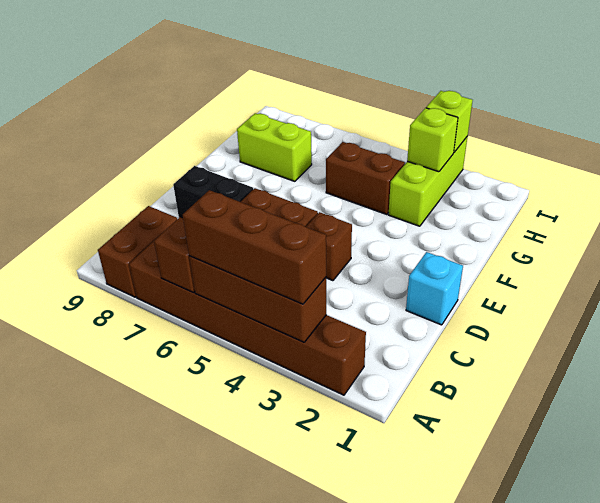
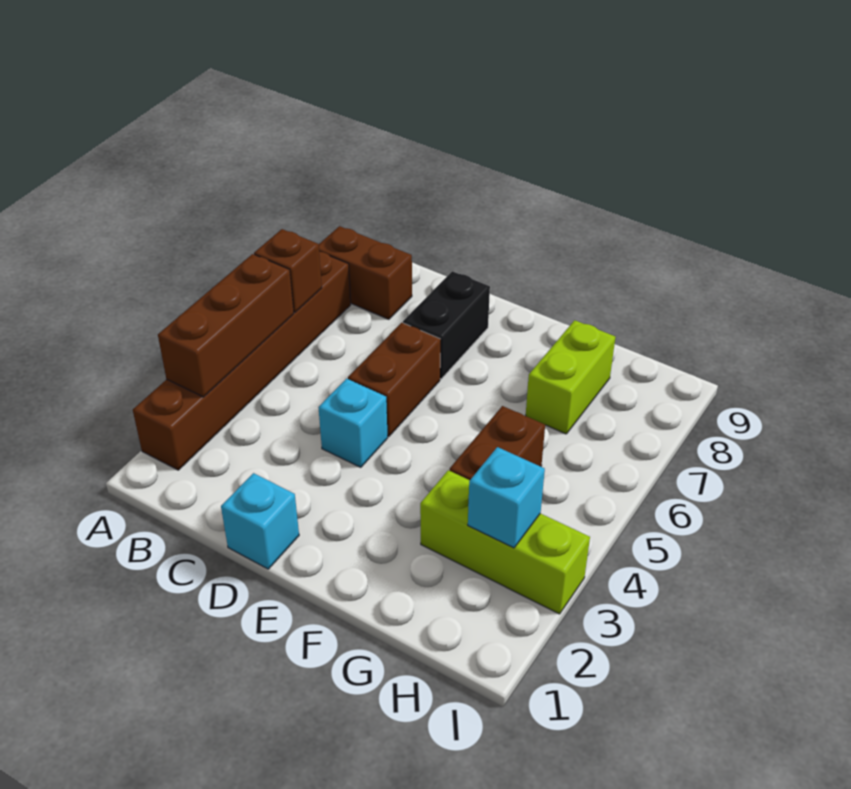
brown 1x3 brick [183,190,326,304] -> none
brown 1x1 brick [306,212,352,281] -> cyan 1x1 brick [318,379,388,467]
lime 1x1 brick [407,108,458,172] -> cyan 1x1 brick [468,447,545,548]
lime 1x1 brick [426,91,473,152] -> none

